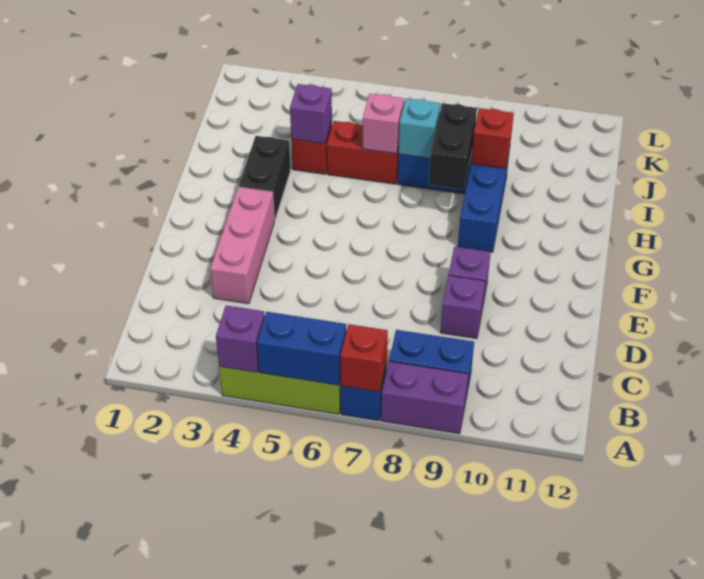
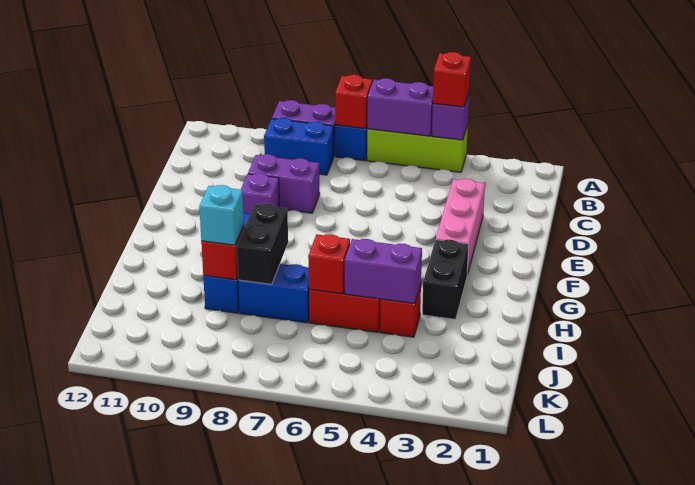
none -> red 1x1 brick [433,52,471,107]
blue 1x2 brick [257,312,346,385] -> purple 1x2 brick [367,78,433,136]
purple 1x1 brick [440,275,485,339] -> purple 1x2 brick [248,154,320,213]
purple 1x1 brick [290,84,332,144] -> purple 1x2 brick [345,239,422,304]
pink 1x1 brick [363,94,404,154] -> red 1x1 brick [308,234,350,294]
cyan 1x1 brick [398,98,440,158] -> cyan 1x1 brick moved to [199,185,244,245]

